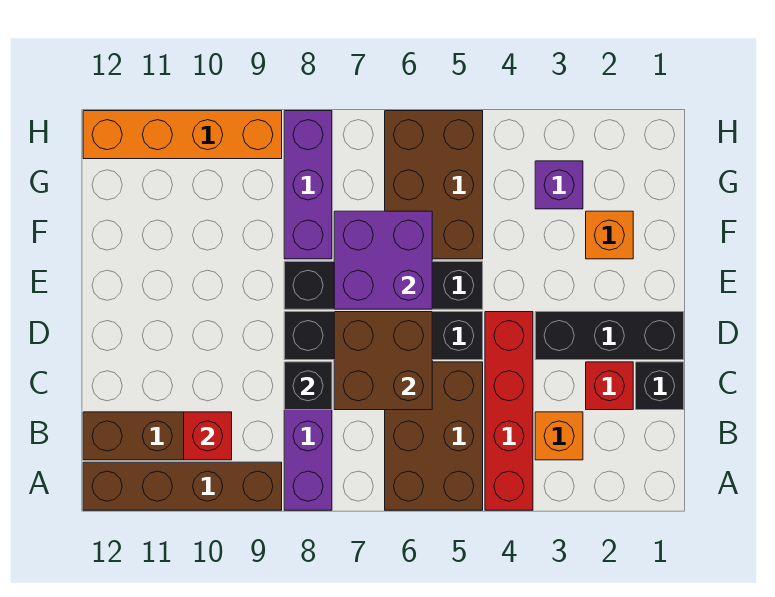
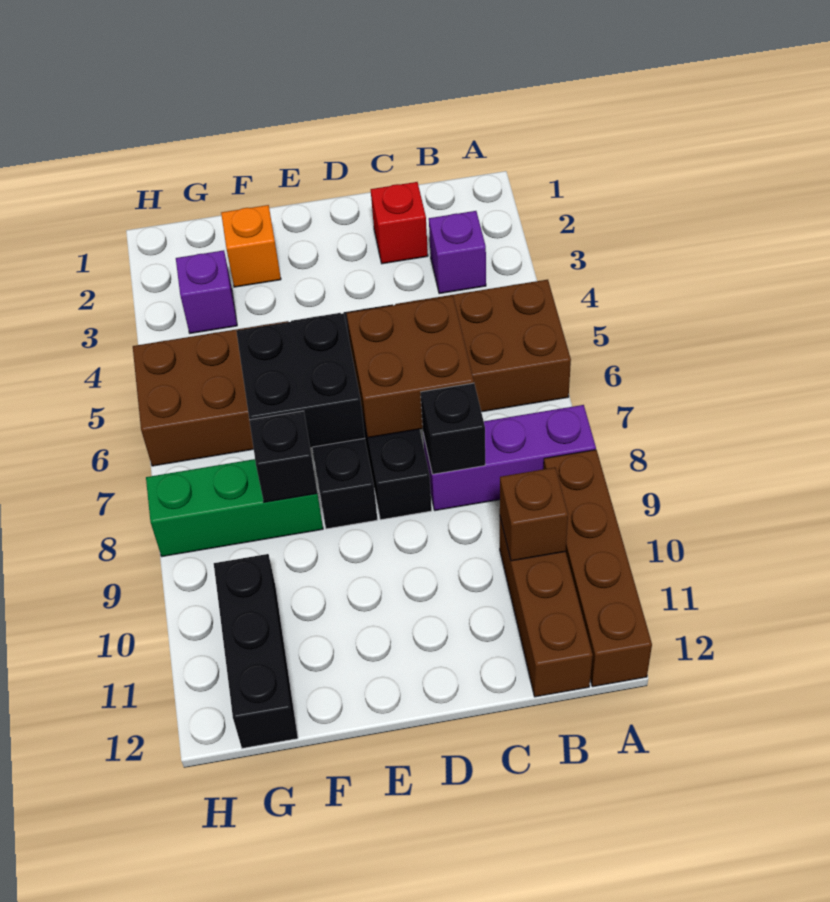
red 1x4 brick [485,312,533,510] -> none
orange 1x1 brick [535,412,583,460] -> purple 1x1 brick [429,211,486,294]
red 1x1 brick [184,412,232,460] -> brown 1x1 brick [500,468,568,561]
black 1x1 brick [636,362,684,410] -> black 1x1 brick moved to [249,411,317,502]
black 1x3 brick [535,312,684,360] -> black 1x3 brick moved to [214,554,298,748]
purple 2x2 brick [334,211,432,309] -> black 2x2 brick [236,313,365,447]
purple 1x3 brick [284,111,332,259] -> green 1x3 brick [146,459,323,557]
orange 1x4 brick [83,111,282,159] -> none

